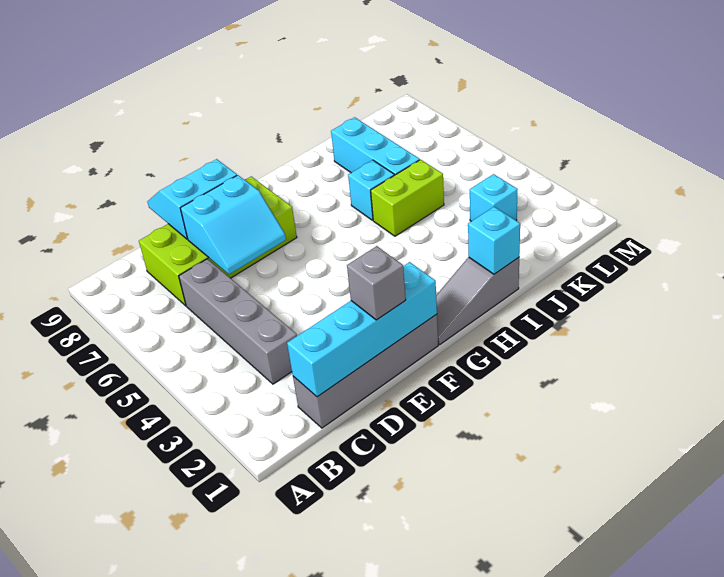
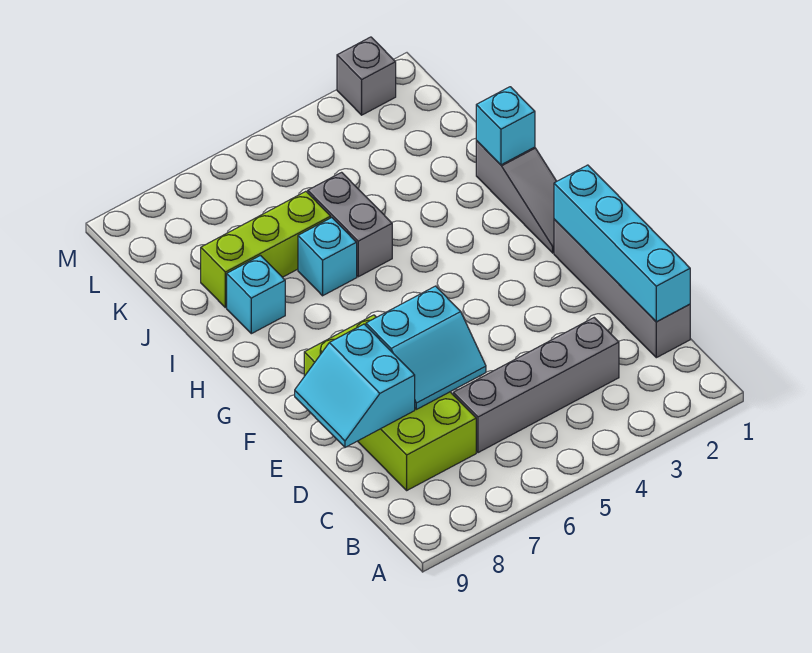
cyan 2x2 slope [180,175,286,274] -> cyan 2x2 slope turned to [366,286,486,409]
grey 1x1 brick [347,246,406,320] -> grey 1x1 brick moved to [337,37,396,115]
lime 1x2 brick [371,160,444,236] -> grey 1x2 brick [308,172,392,277]
cyan 1x3 brick [331,117,420,175] -> lime 1x3 brick [201,191,331,308]
cyan 1x1 brick [470,174,518,221] -> cyan 1x1 brick moved to [227,256,285,334]

